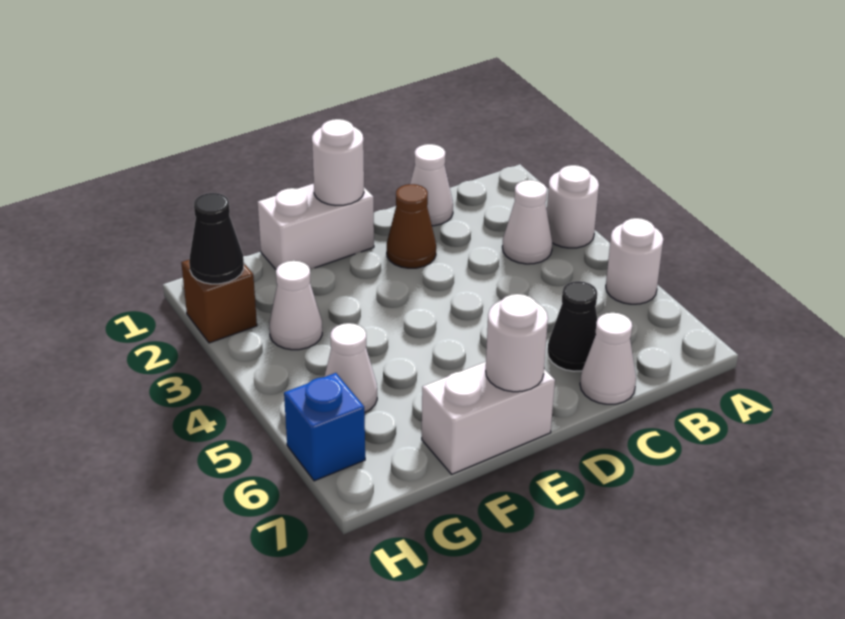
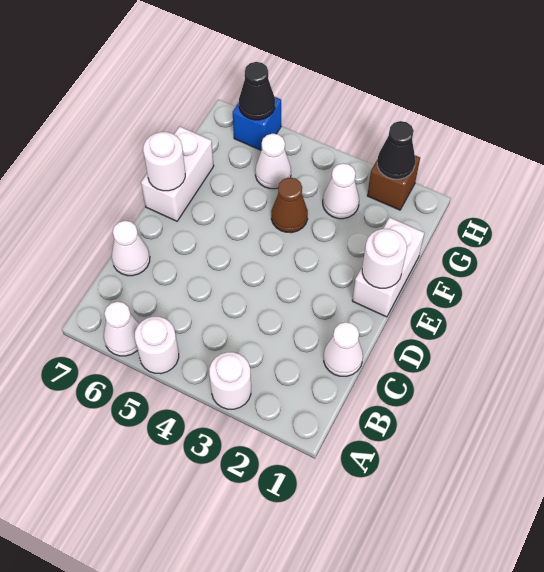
white 1x1 cone [502,180,552,264] -> white 1x1 cone moved to [104,302,139,356]
black 1x1 cone [548,281,598,371] -> black 1x1 cone moved to [239,62,275,120]
brown 1x1 cone [387,184,436,268] -> brown 1x1 cone moved to [271,177,308,233]

